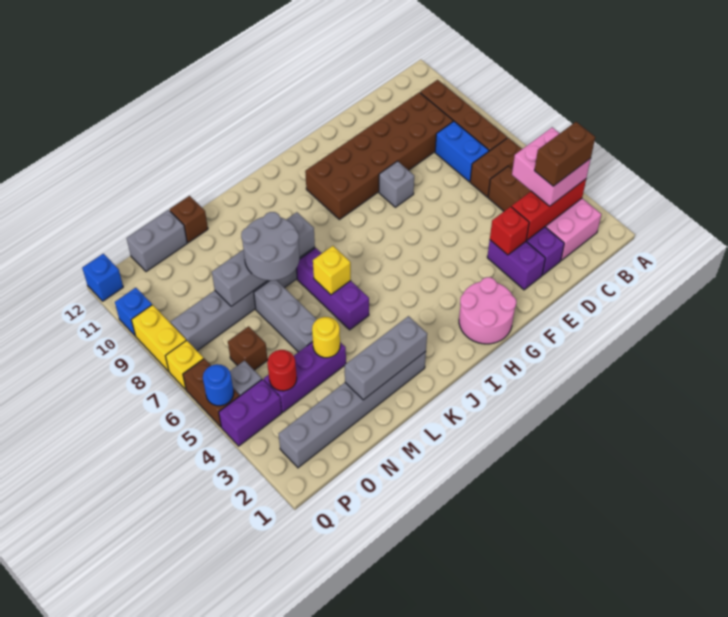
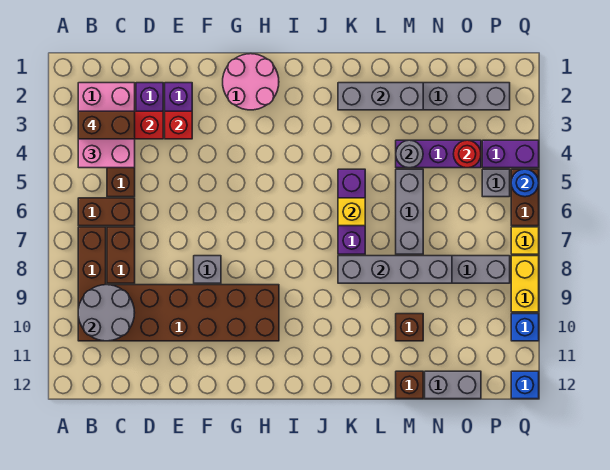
blue 1x2 brick [435,121,489,182] -> brown 1x2 brick [107,227,135,283]
grey 2x2 round brick [241,212,300,281] -> grey 2x2 round brick moved to [78,285,135,341]
yellow 1x1 round brick [312,317,340,358] -> grey 1x1 round brick [396,140,423,168]
brown 1x1 brick [228,326,268,370] -> brown 1x1 brick moved to [396,314,423,341]

